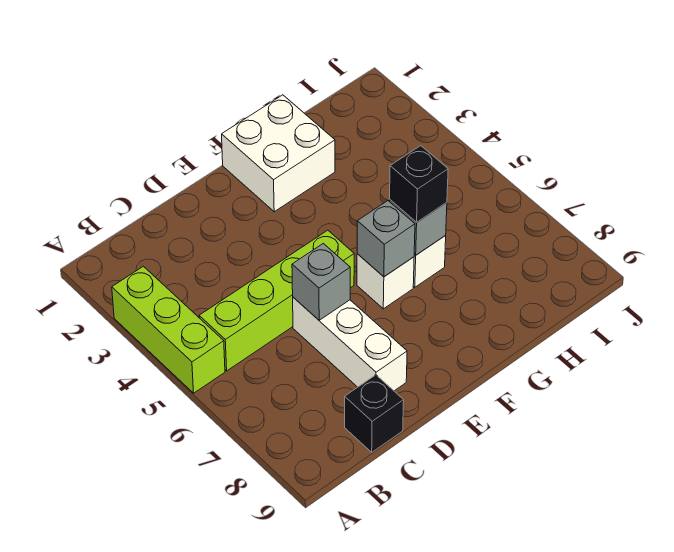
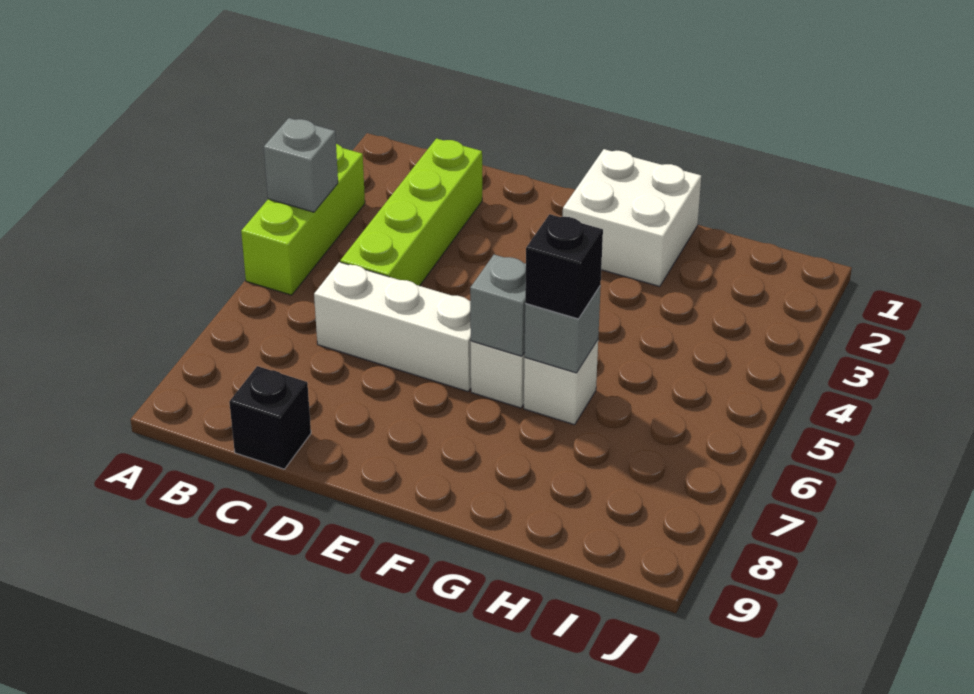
lime 1x4 brick [199,230,354,371] -> lime 1x4 brick turned to [340,138,482,286]
white 1x3 brick [293,297,407,391] -> white 1x3 brick turned to [314,262,471,391]
grey 1x1 brick [292,243,350,320] -> grey 1x1 brick moved to [264,118,338,212]

